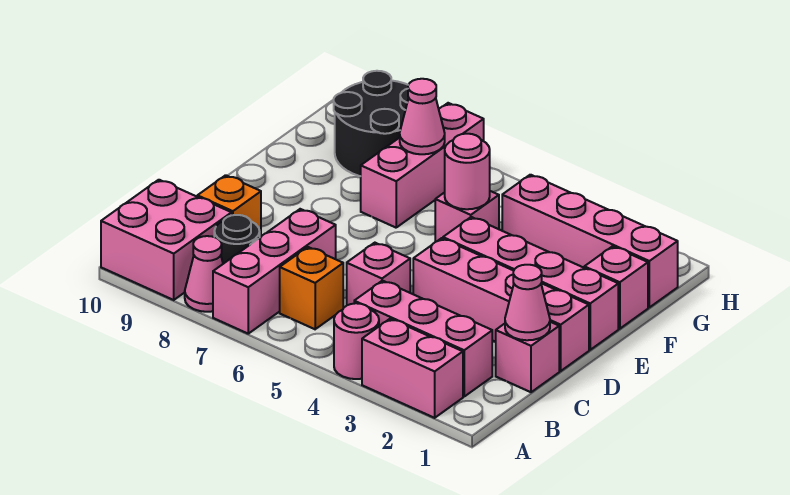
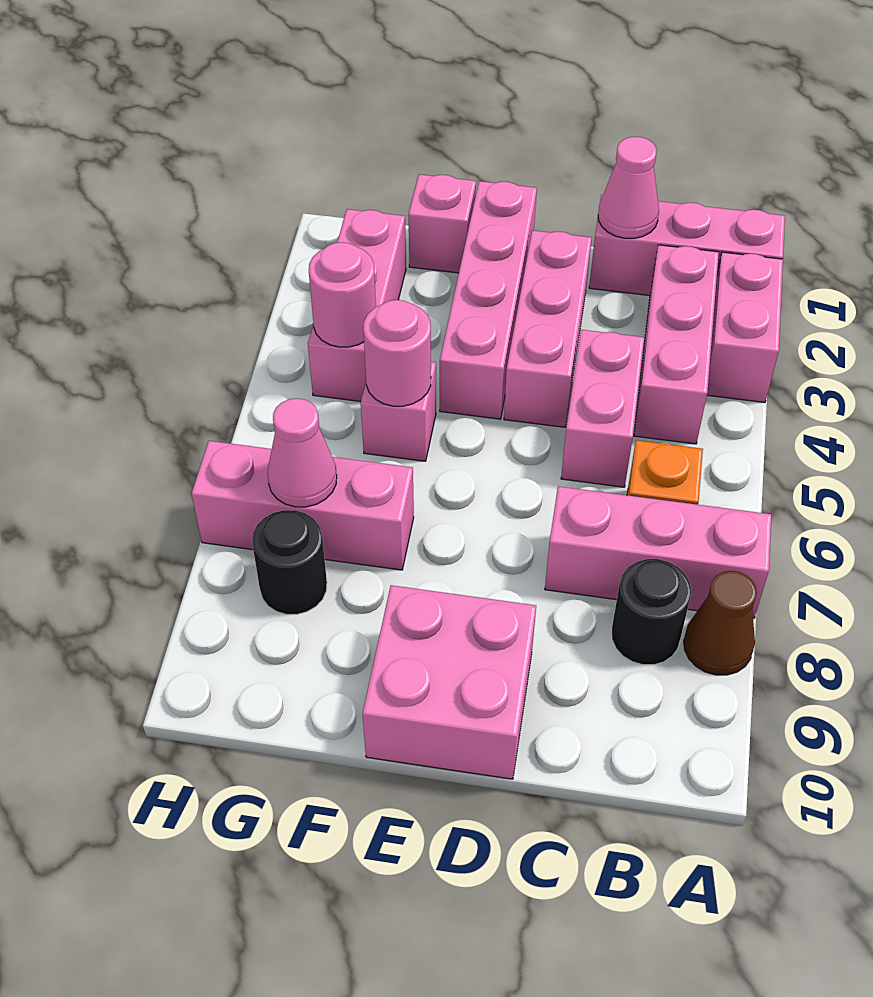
pink 1x1 round brick [334,303,379,379] -> pink 1x1 round brick moved to [309,242,376,347]
pink 1x1 cone [185,236,223,312] -> brown 1x1 cone [684,571,757,675]
pink 2x2 brick [101,180,232,300] -> pink 2x2 brick moved to [363,585,536,779]
pink 1x1 brick [496,322,559,392] -> pink 1x3 brick [589,195,785,296]
pink 1x1 brick [347,243,410,305] -> pink 1x2 brick [561,330,644,487]
orange 1x1 brick [197,175,261,237] -> none
pink 1x4 brick [413,238,589,371] -> pink 1x3 brick [504,230,592,427]
pink 1x4 brick [502,175,678,307] -> pink 1x3 brick [308,209,406,401]
black 2x2 round brick [334,71,409,176] -> black 1x1 round brick [252,510,327,614]

